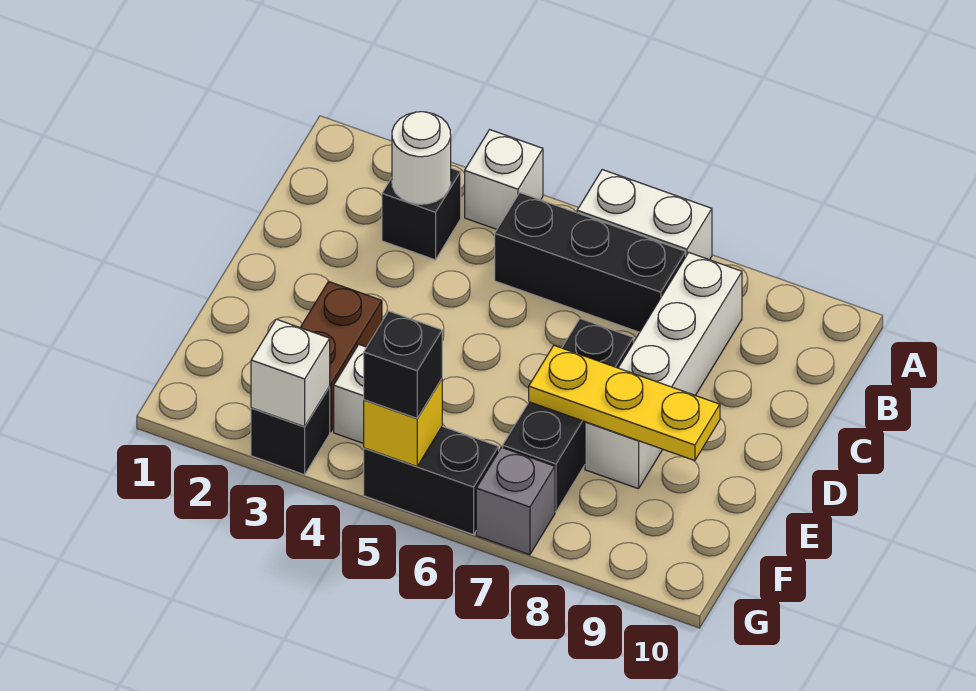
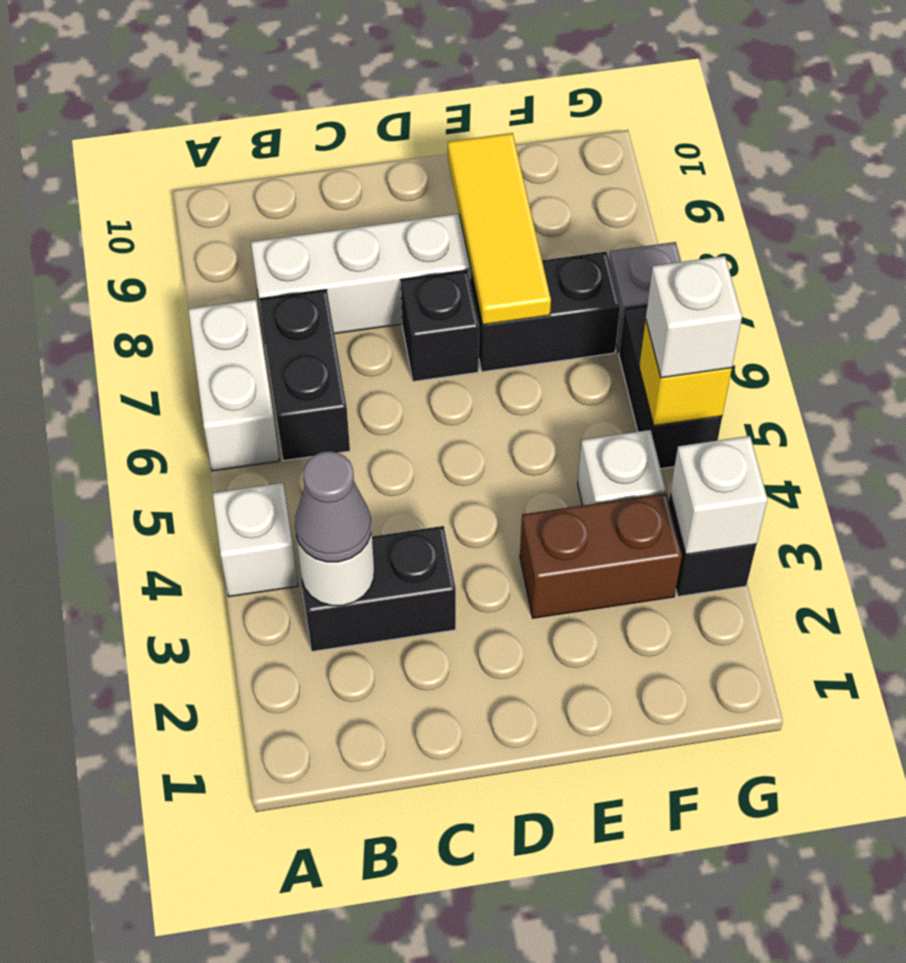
black 1x1 brick [382,168,461,260] -> black 1x2 brick [297,526,456,651]
none -> grey 1x1 cone [295,451,371,562]
black 1x3 brick [495,193,686,332] -> black 1x2 brick [260,290,350,461]
yellow 1x3 plate [529,346,720,461] -> yellow 1x3 tile [448,133,551,325]
black 1x1 brick [364,311,442,418] -> white 1x1 brick [646,256,742,378]

